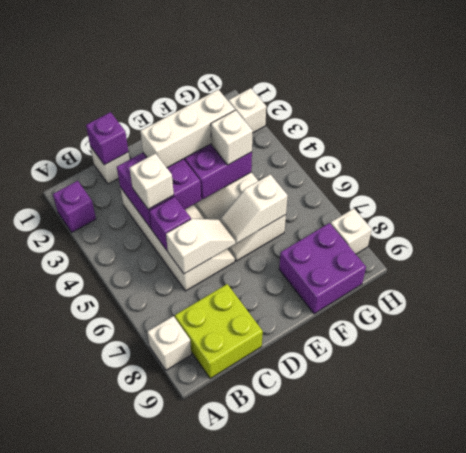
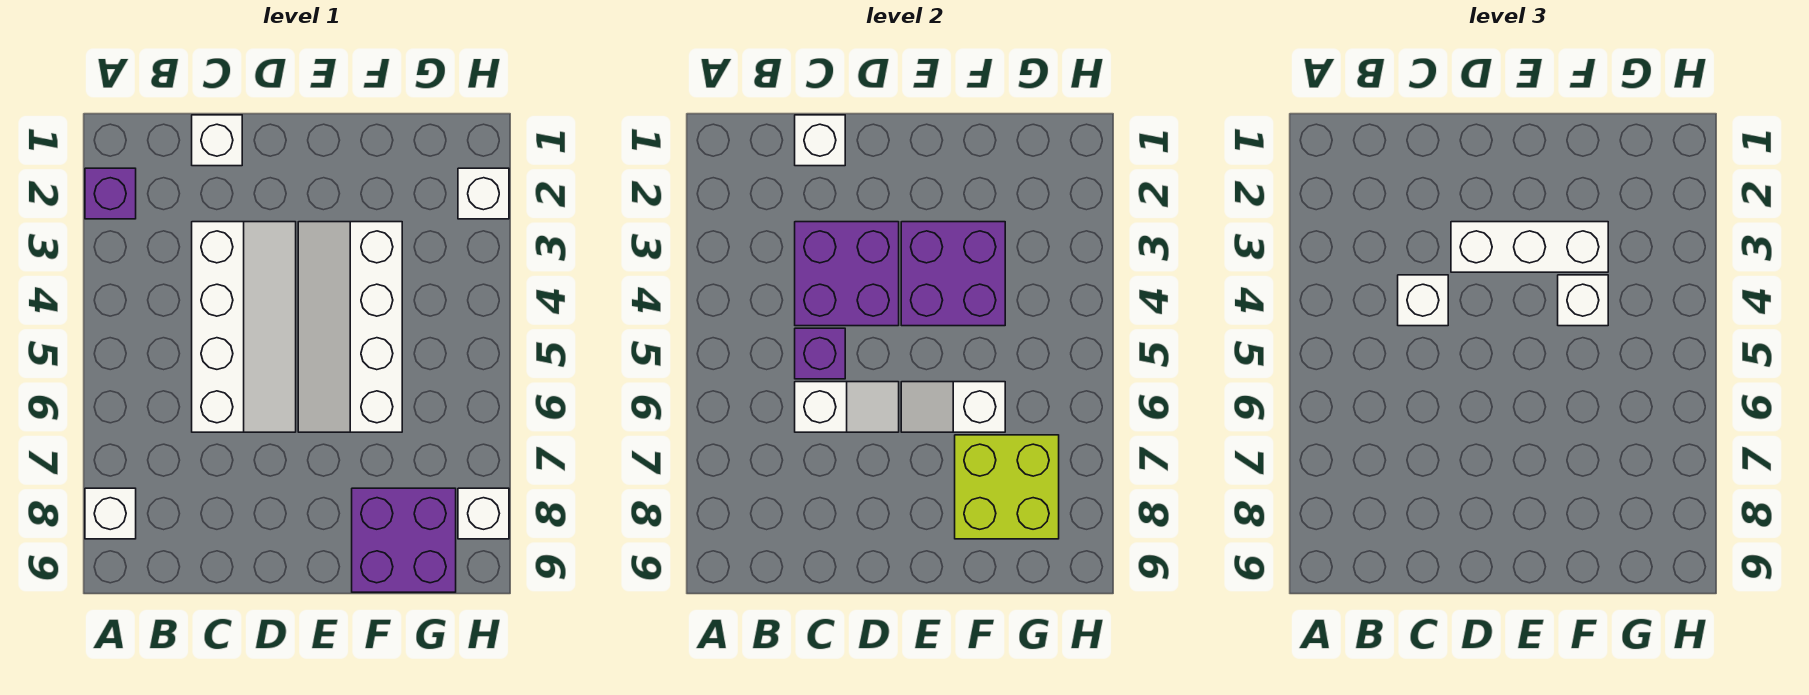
lime 2x2 brick [175,284,263,379] -> lime 2x2 brick moved to [955,435,1059,539]
purple 1x1 brick [86,112,129,165] -> white 1x1 brick [795,115,845,166]

